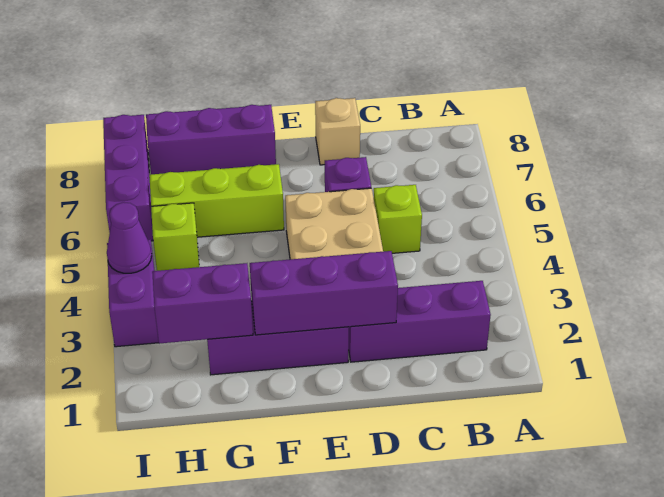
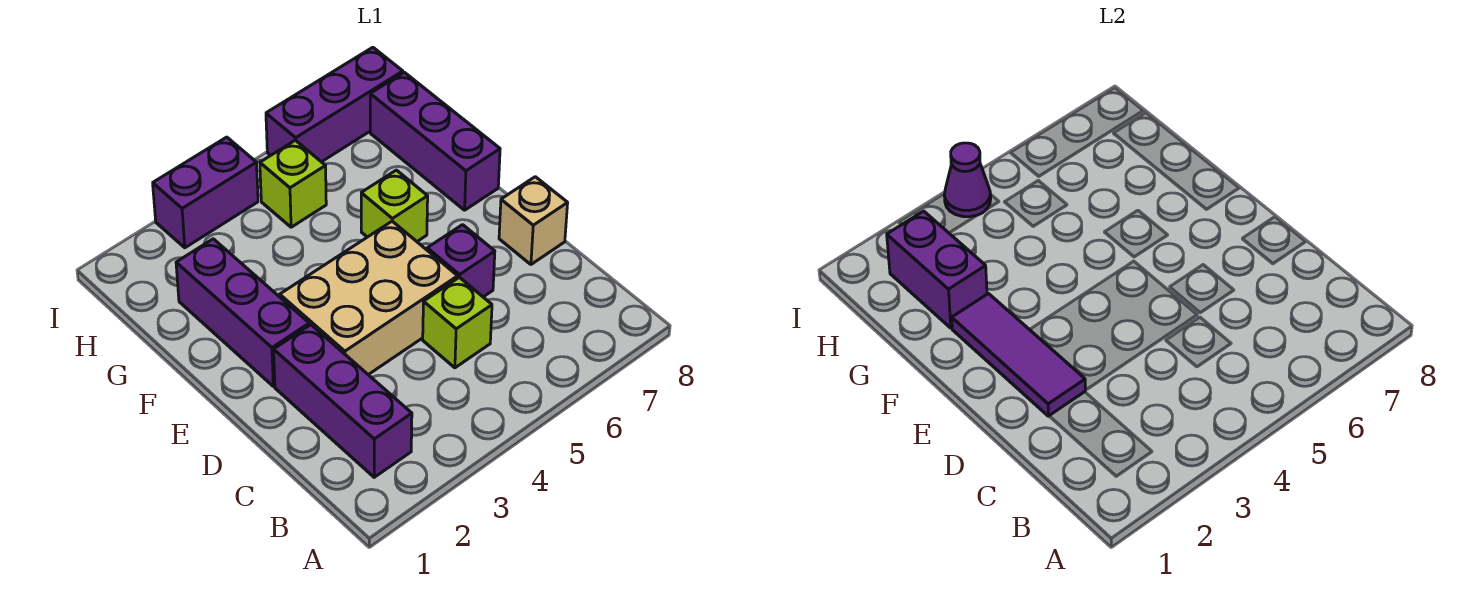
purple 1x3 brick [250,251,398,335] -> purple 1x3 tile [952,294,1085,416]
lime 1x3 brick [149,164,284,237] -> lime 1x1 brick [361,170,428,241]

